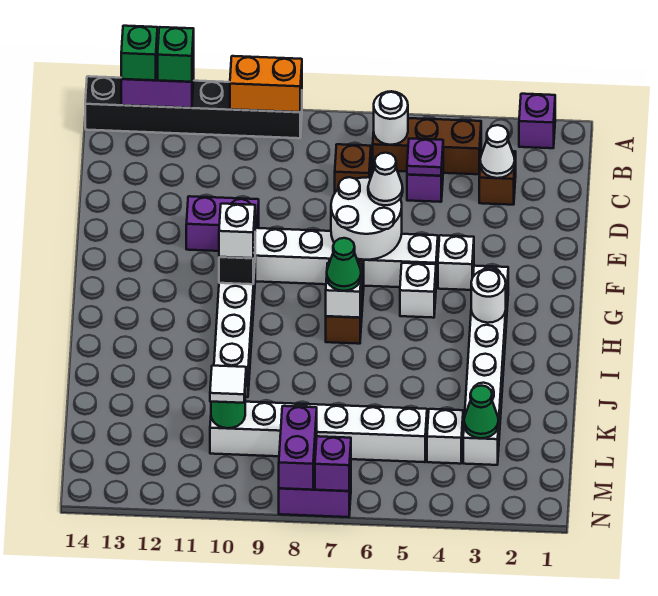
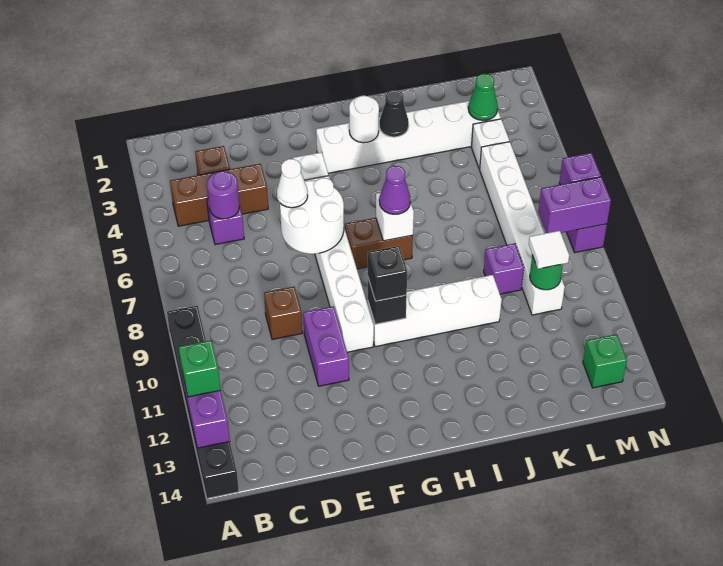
purple 1x1 brick [519,94,555,148] -> purple 1x1 brick moved to [484,243,524,294]
orange 1x2 brick [230,56,302,112] -> none
green 1x1 brick [121,26,158,80] -> green 1x1 brick moved to [583,334,627,388]
brown 1x3 brick [373,118,481,174] -> brown 1x3 brick turned to [170,164,268,226]
white 1x1 round brick [374,91,408,145] -> none
white 1x1 cone [480,125,515,178] -> none
purple 1x1 plate [407,139,443,176] -> purple 1x1 round brick [207,171,240,219]
brown 1x1 brick [335,144,371,192] -> brown 1x1 brick moved to [264,287,302,340]
white 1x1 brick [400,263,436,318] -> none
white 1x1 brick [219,204,255,258] -> black 1x1 brick [368,246,407,301]
green 1x1 cone [327,238,361,291] -> purple 1x1 cone [379,166,410,214]
none -> black 1x1 cone [379,90,409,137]

